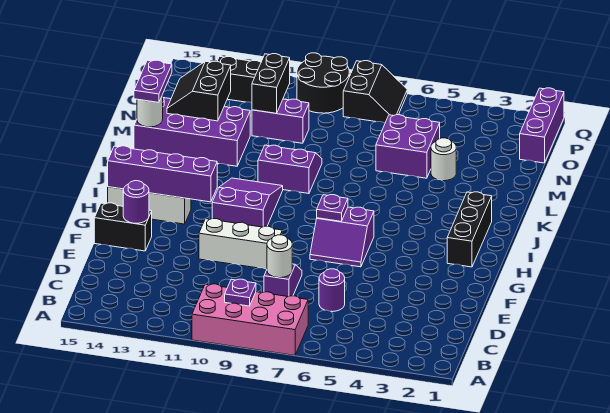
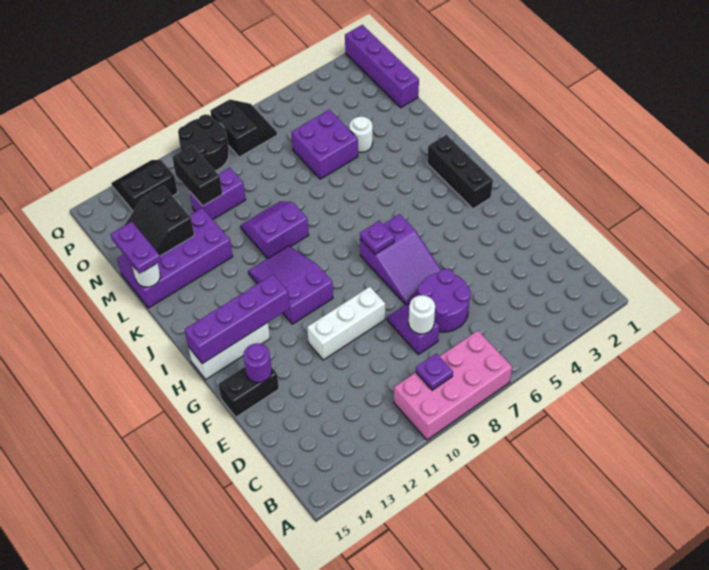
purple 1x1 round brick [319,269,345,312] -> purple 2x2 round brick [418,269,471,332]
purple 2x2 slope [310,207,374,267] -> purple 2x3 slope [360,214,441,305]
purple 1x3 brick [520,88,564,163] -> purple 1x4 brick [345,25,419,108]

